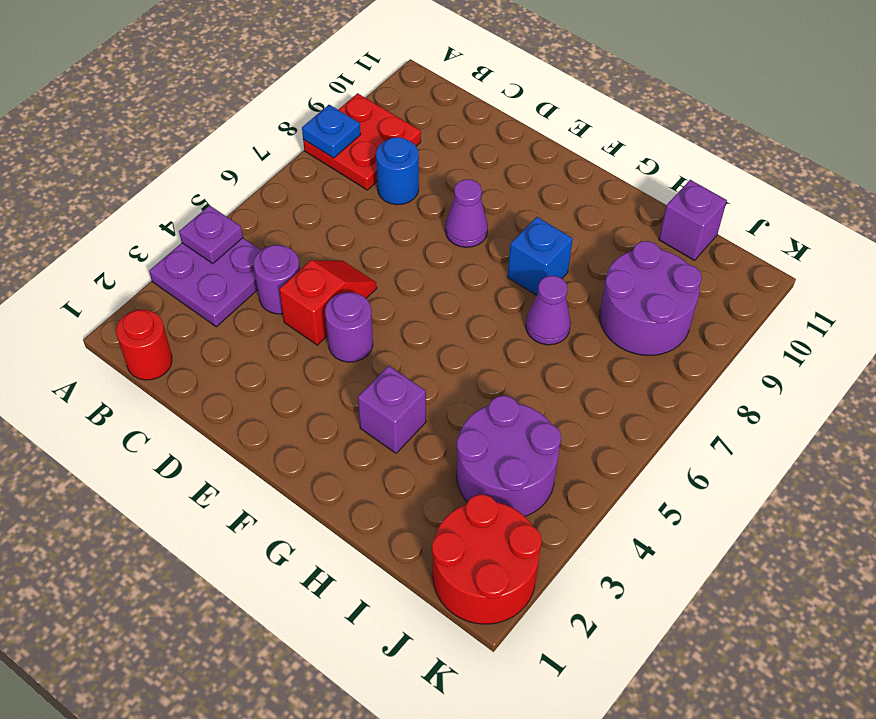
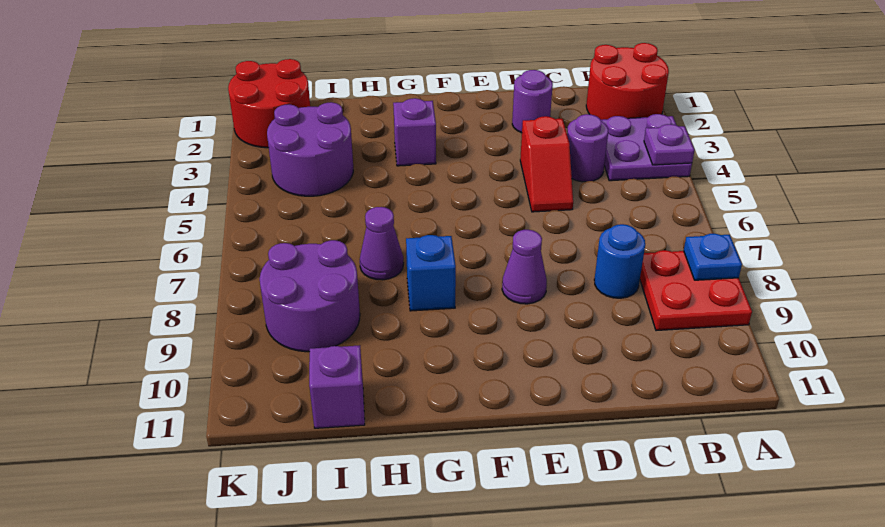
red 1x1 round brick [116,309,172,380] -> red 2x2 round brick [586,43,669,120]
purple 1x1 round brick [325,292,373,362] -> purple 1x1 round brick moved to [512,70,553,133]

